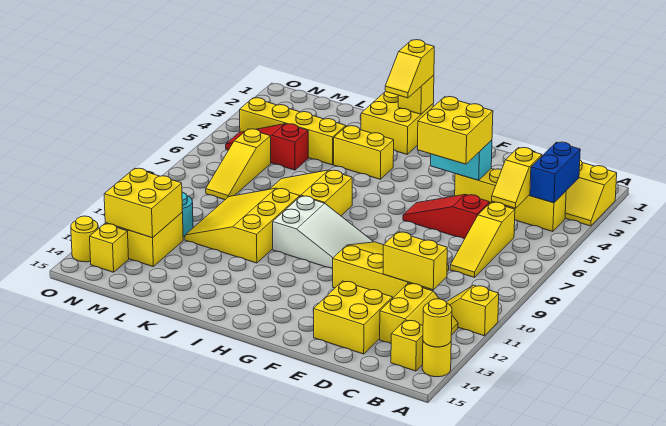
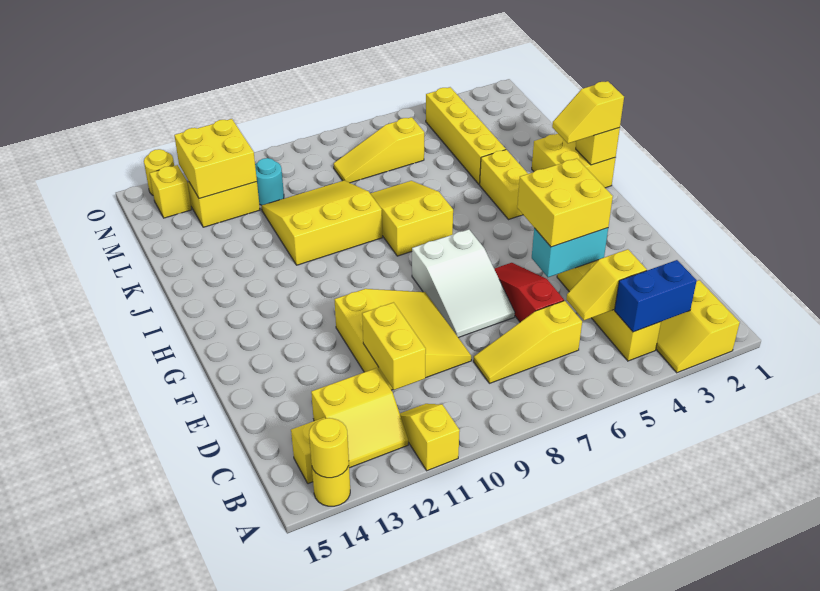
yellow 2x2 brick [314,281,393,354] -> none
cyan 1x2 brick [431,140,492,180] -> cyan 1x2 brick turned to [532,228,608,277]
white 2x3 slope [273,196,373,269] -> white 2x3 slope moved to [412,229,515,338]
red 1x3 slope [226,124,308,170] -> none

